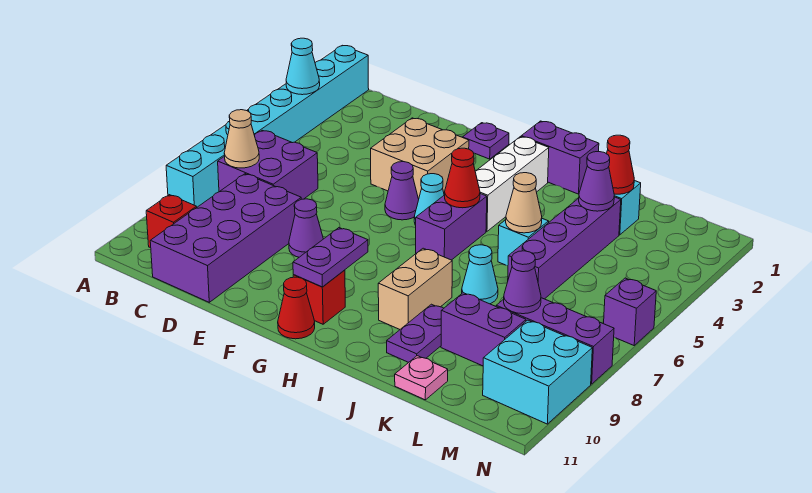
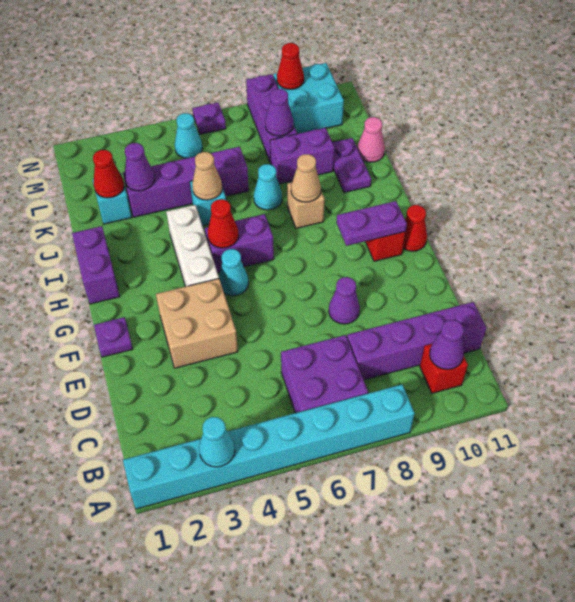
tan 1x1 cone [224,110,259,168] -> tan 1x1 cone moved to [291,154,321,202]
purple 2x4 brick [150,174,301,302] -> purple 1x4 brick [347,302,486,380]
purple 1x1 cone [385,162,419,220] -> purple 1x1 cone moved to [429,320,464,370]
white 1x3 brick [475,137,549,231] -> white 1x3 brick turned to [166,205,219,287]
tan 1x2 brick [378,248,452,329] -> tan 1x1 brick [287,183,325,228]
purple 1x2 plate [387,304,444,362] -> purple 1x2 plate turned to [333,138,371,193]
purple 1x2 brick [441,293,526,366] -> purple 1x2 brick turned to [270,128,335,184]
pink 1x1 plate [395,356,448,400] -> pink 1x1 cone [357,117,385,162]
none -> cyan 1x1 cone [175,113,202,158]
purple 1x1 brick [604,278,656,345] -> purple 1x1 plate [193,103,226,134]
none -> red 1x1 cone [277,43,304,89]

